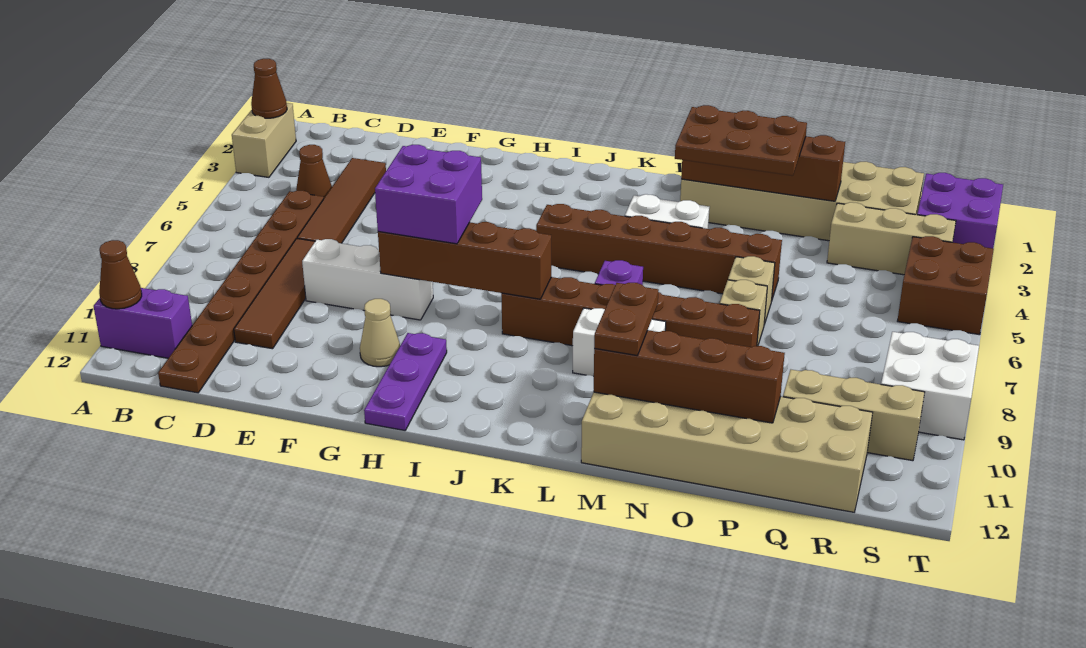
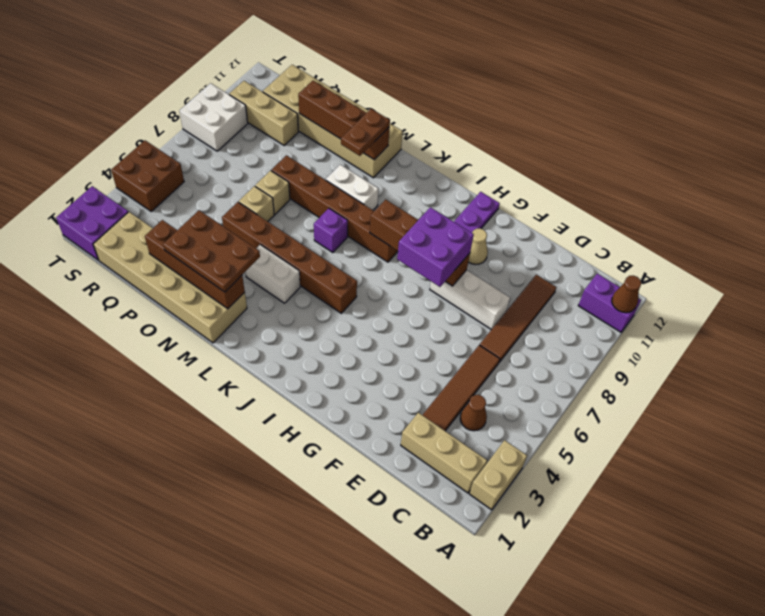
brown 1x1 cone [251,59,287,118] -> none
brown 1x8 plate [158,191,324,393] -> none
tan 1x3 brick [827,202,956,275] -> tan 1x3 brick moved to [401,413,487,493]

